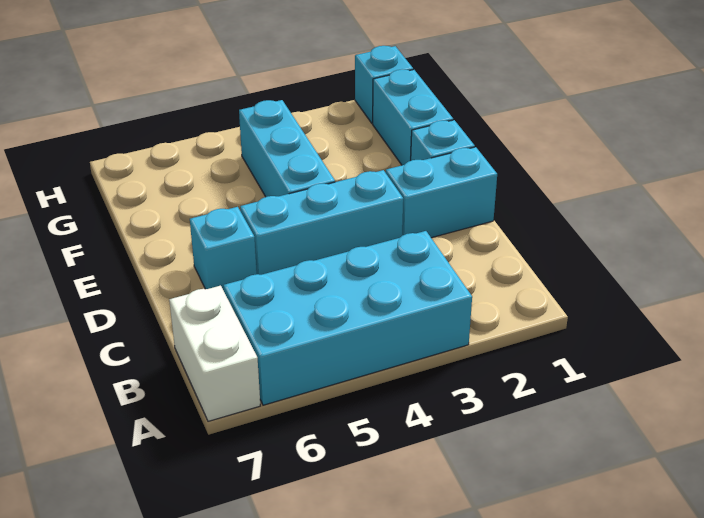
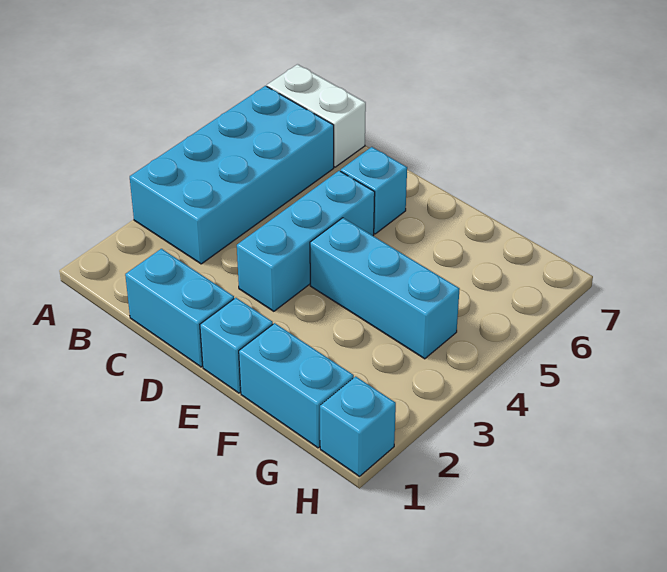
cyan 1x2 brick [386,147,497,238] -> cyan 1x2 brick turned to [125,249,234,367]

